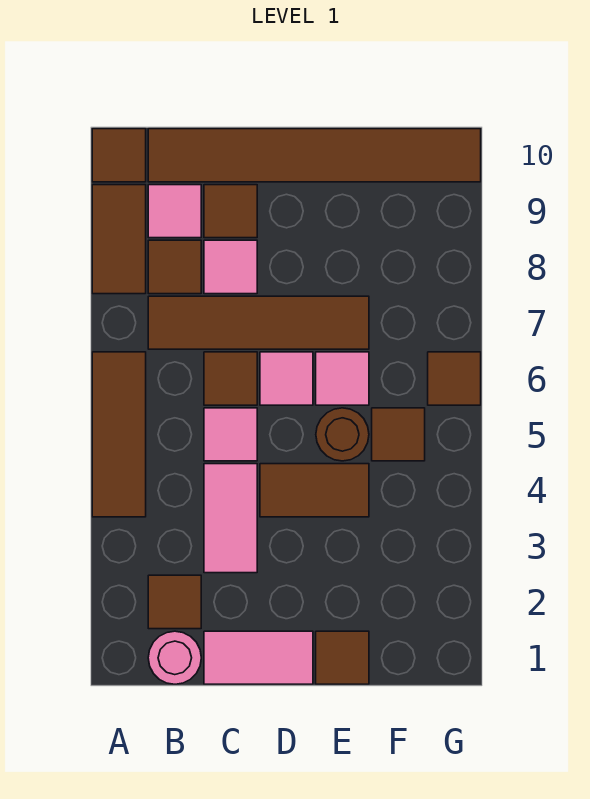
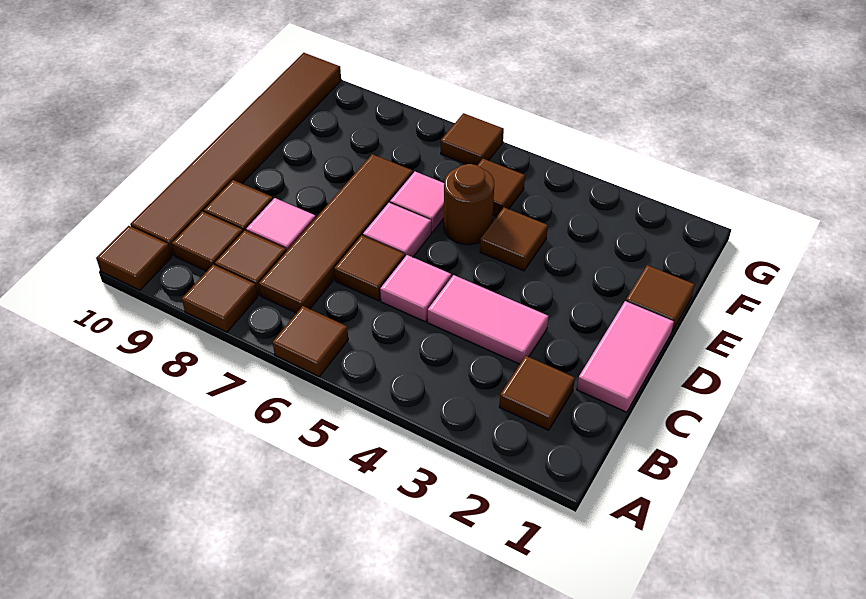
brown 1x3 tile [92,352,146,517] -> brown 1x1 tile [273,306,348,376]
brown 1x2 tile [92,185,146,294] -> brown 1x1 tile [182,265,257,332]
pink 1x1 round brick [148,631,201,684] -> none
pink 1x1 tile [148,185,201,238] -> brown 1x1 tile [172,212,243,271]
brown 1x2 tile [260,464,369,517] -> brown 1x1 tile [480,208,548,271]

